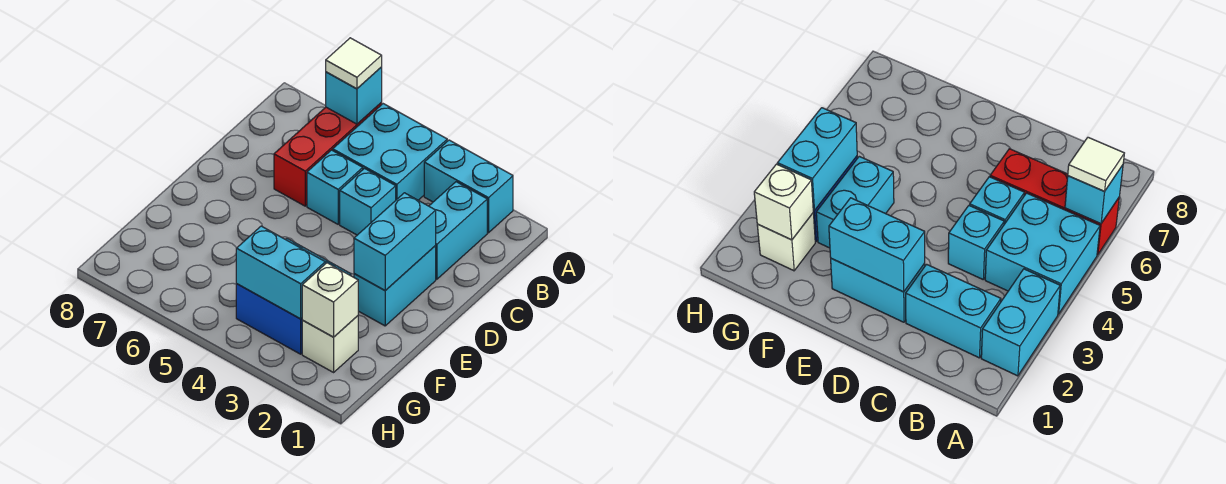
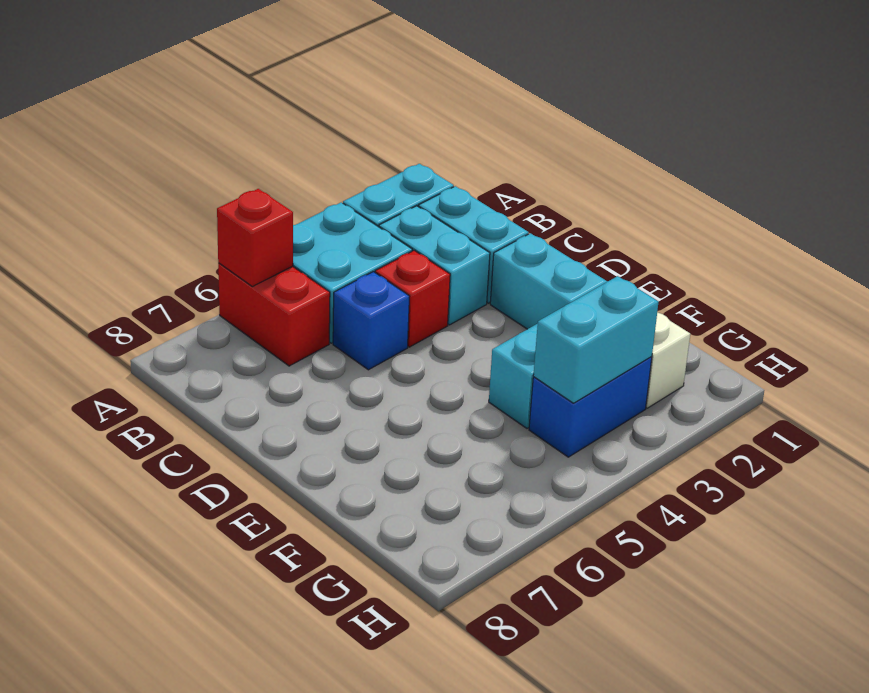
red 1x3 brick [274,103,382,206] -> red 1x2 brick [218,263,330,366]
cyan 1x1 brick [326,67,382,124] -> red 1x1 brick [217,189,293,287]
white 1x1 tile [326,38,382,89] -> none
cyan 1x1 brick [340,168,396,235] -> red 1x1 brick [375,250,450,347]
cyan 1x1 brick [307,150,363,224] -> blue 1x1 brick [333,272,410,370]
cyan 1x2 brick [354,193,436,290] -> cyan 1x2 brick moved to [379,206,490,325]
white 1x1 brick [302,263,358,337] -> none

